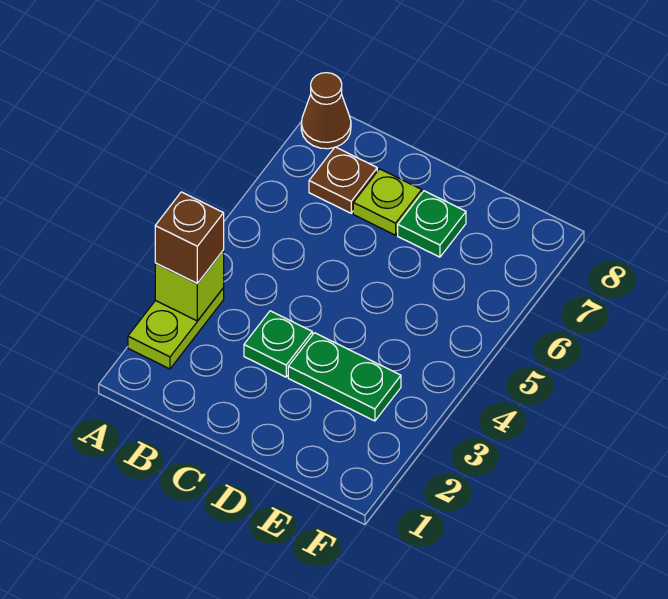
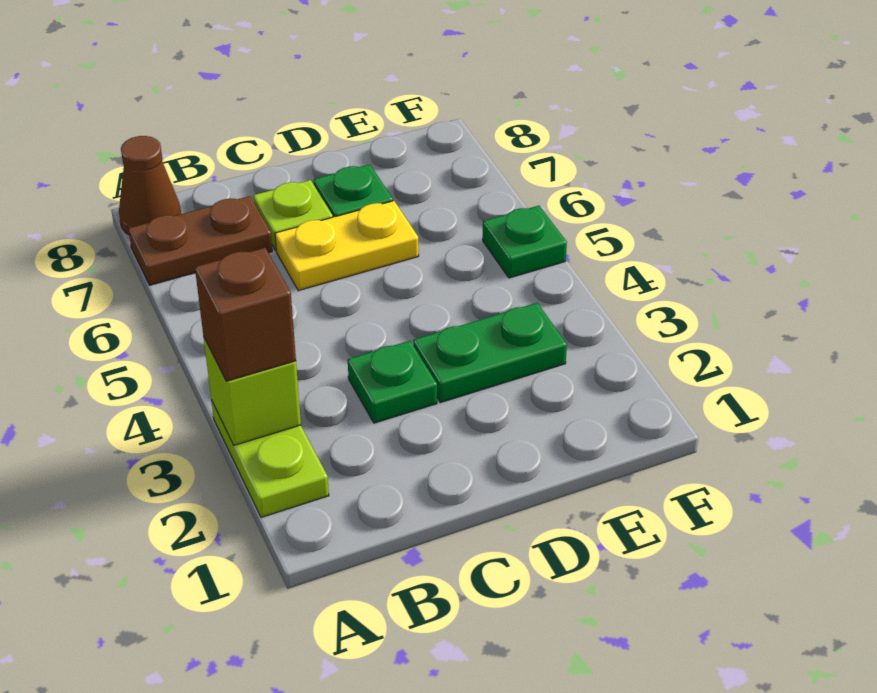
brown 1x1 plate [309,147,377,213] -> brown 1x2 plate [128,196,272,285]
none -> yellow 1x2 plate [275,201,419,291]
none -> green 1x1 plate [483,206,567,278]

